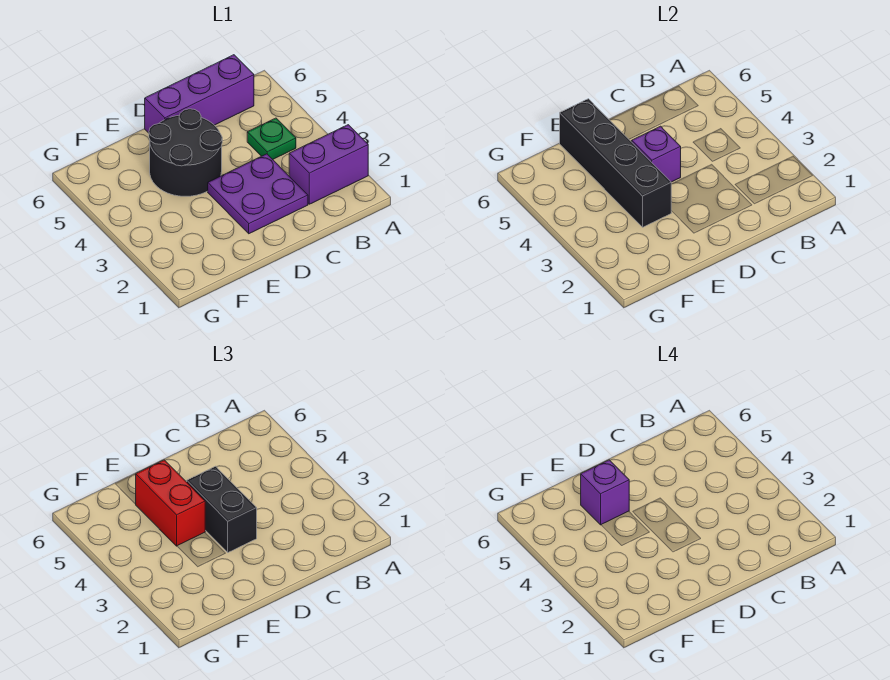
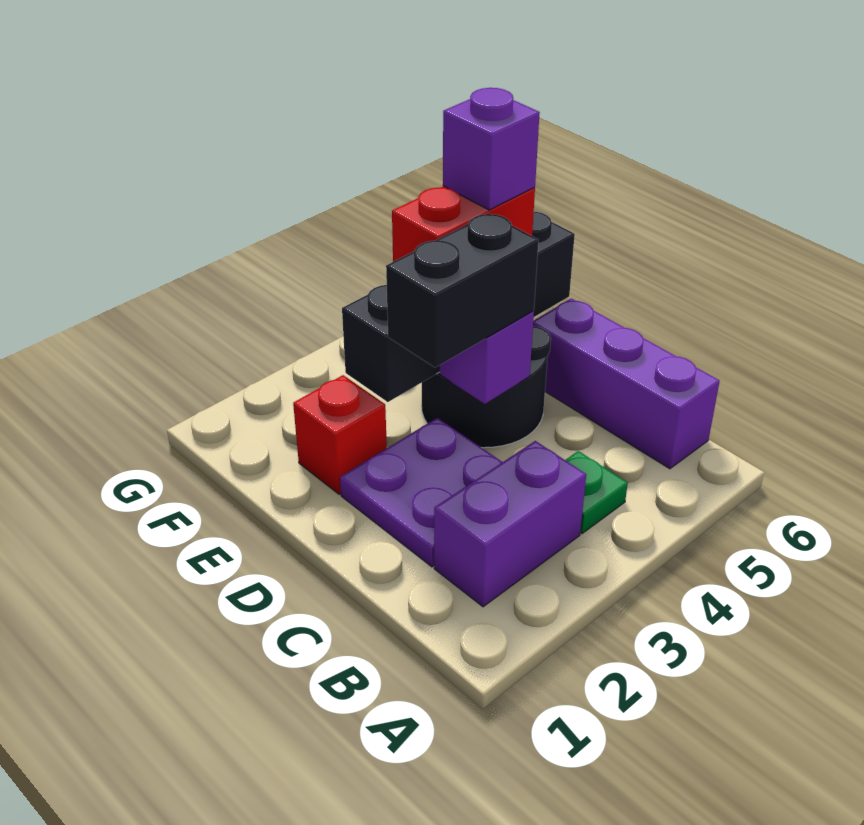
purple 1x2 brick [289,125,368,204] -> purple 1x2 brick turned to [434,441,586,607]
none -> red 1x1 brick [293,375,387,494]

